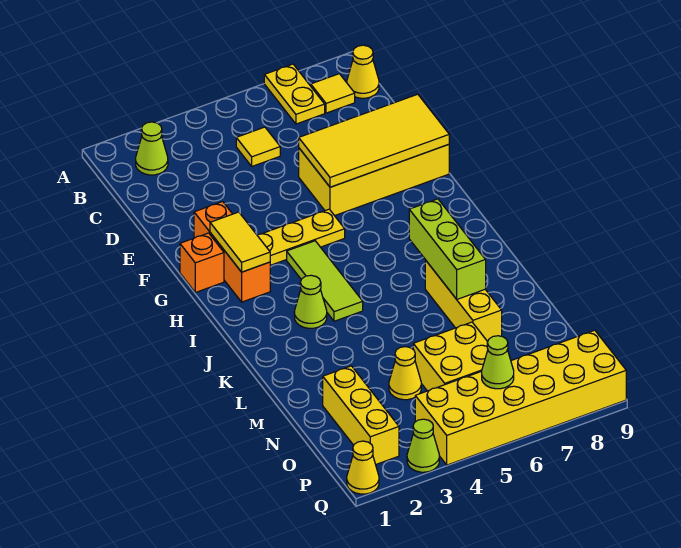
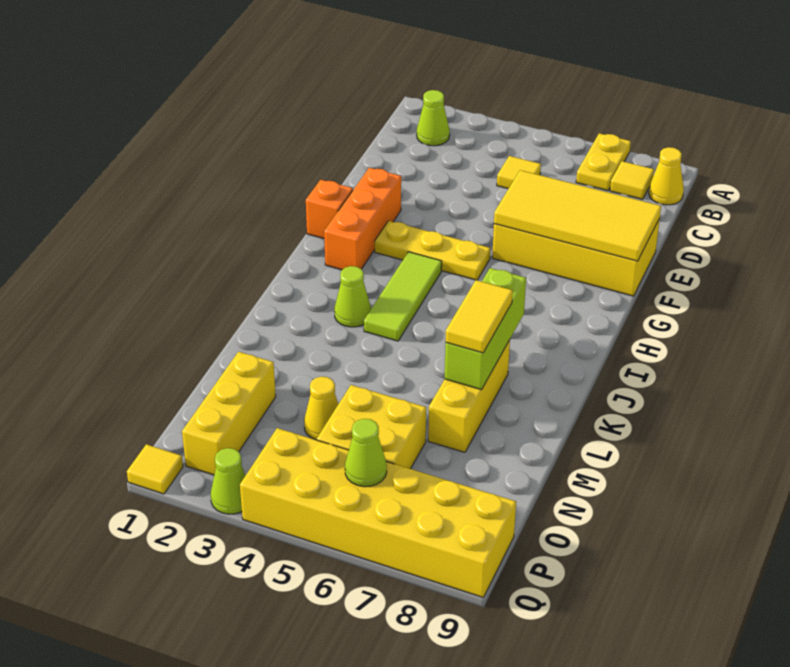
yellow 1x2 tile [210,212,270,272] -> yellow 1x2 tile moved to [446,280,513,353]
yellow 1x1 cone [347,441,379,494] -> yellow 1x1 tile [127,444,183,494]

